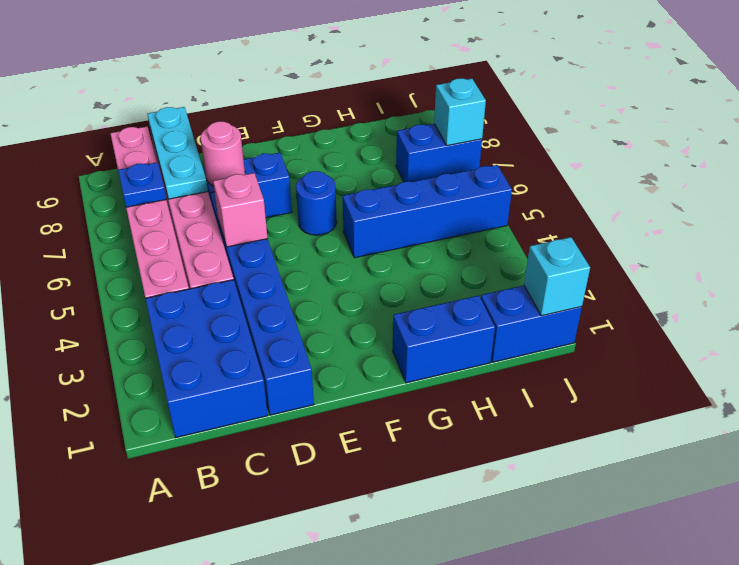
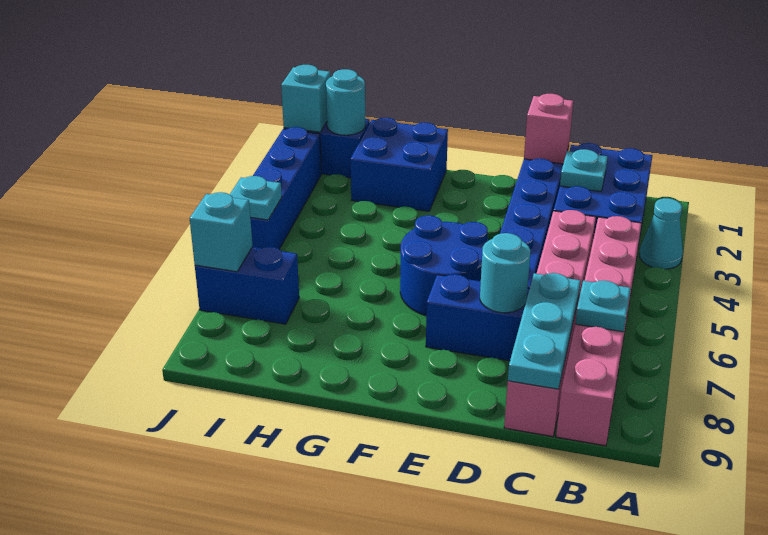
none -> cyan 1x1 cone [639,198,683,269]
blue 1x1 plate [118,162,166,207] -> cyan 1x1 plate [575,280,631,332]
none -> cyan 1x1 plate [560,149,608,192]
pink 1x1 brick [213,173,268,247] -> pink 1x1 brick moved to [524,94,573,164]
pink 1x1 round brick [201,122,245,186] -> cyan 1x1 round brick [480,233,530,313]
blue 1x1 round brick [296,171,337,235] -> blue 2x2 round brick [400,215,489,316]
blue 1x2 brick [393,296,495,383] -> blue 2x2 brick [351,118,448,211]
blue 1x4 brick [343,165,512,258] -> blue 1x4 brick turned to [250,127,321,249]
none -> cyan 1x1 round brick [326,69,365,135]
none -> cyan 1x1 plate [230,176,282,220]

